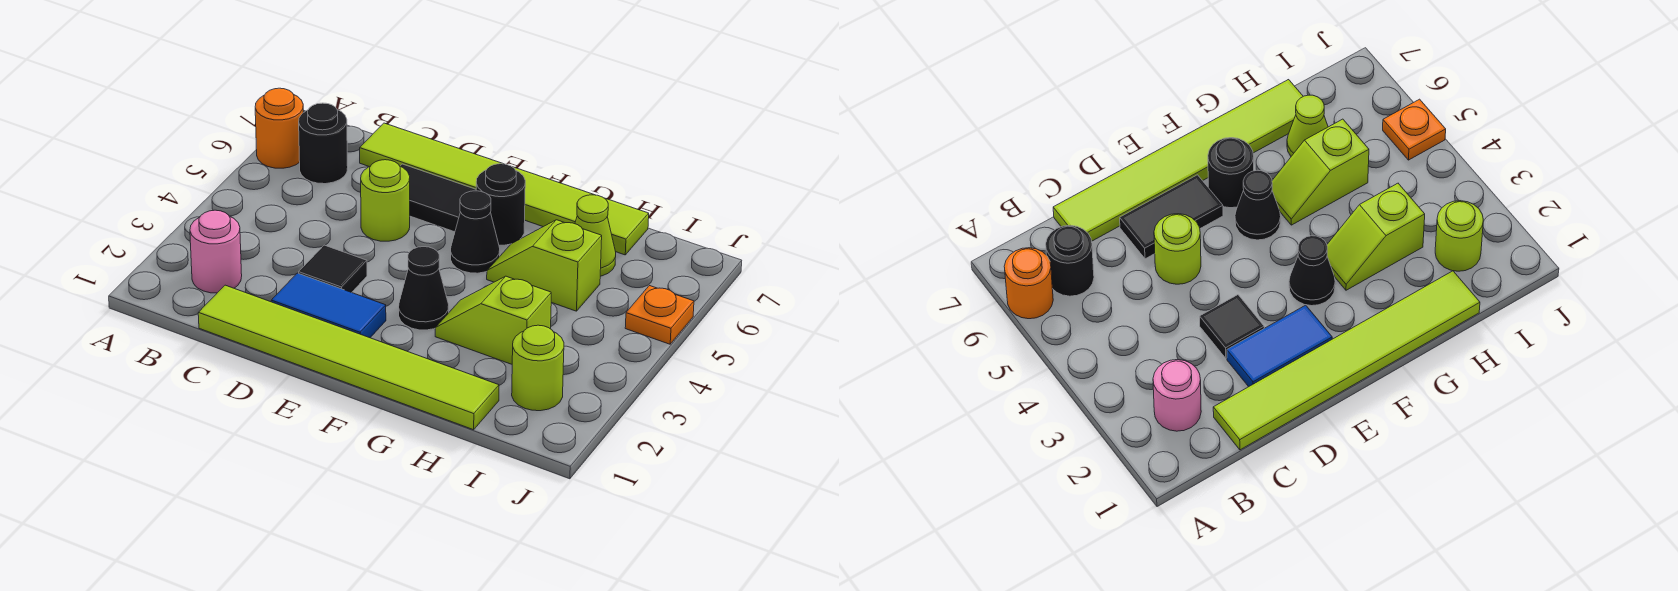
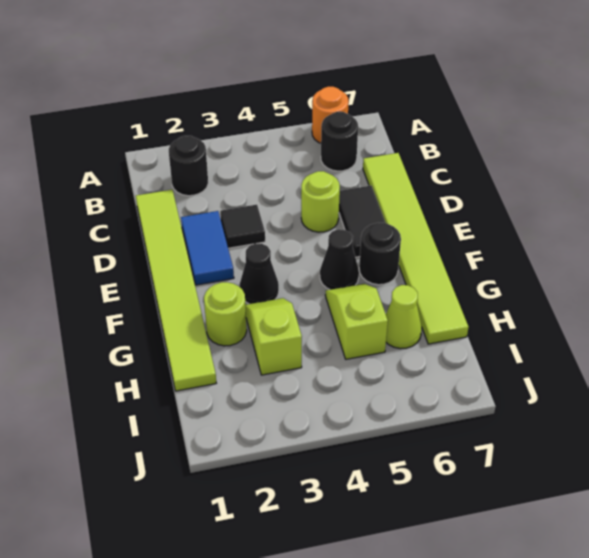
pink 1x1 round brick [190,210,242,293] -> black 1x1 round brick [169,136,208,196]
lime 1x1 round brick [512,325,564,411] -> lime 1x1 round brick moved to [204,282,247,346]
orange 1x1 plate [625,286,694,344] -> none

